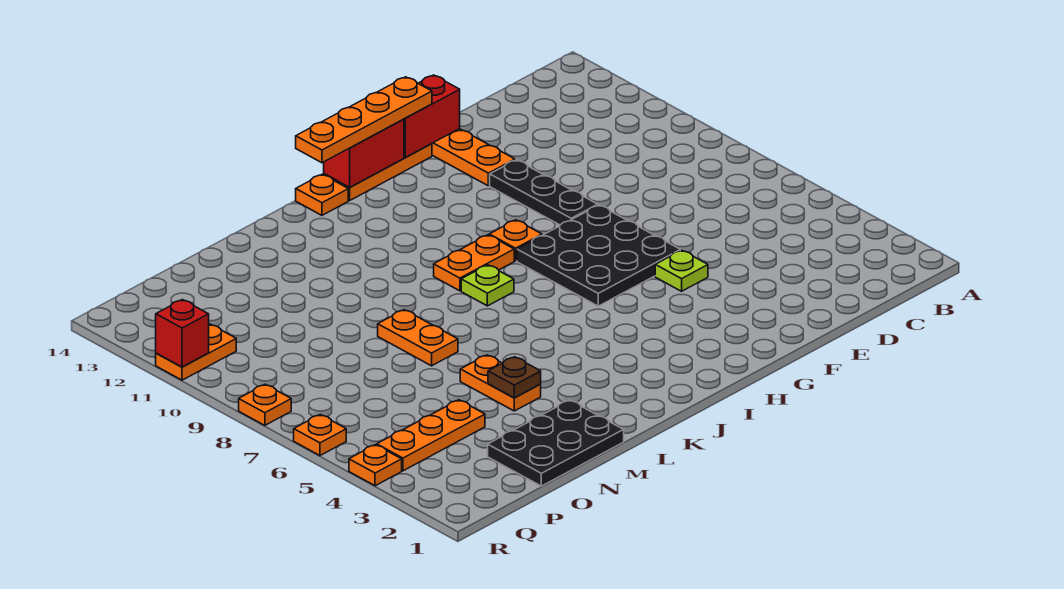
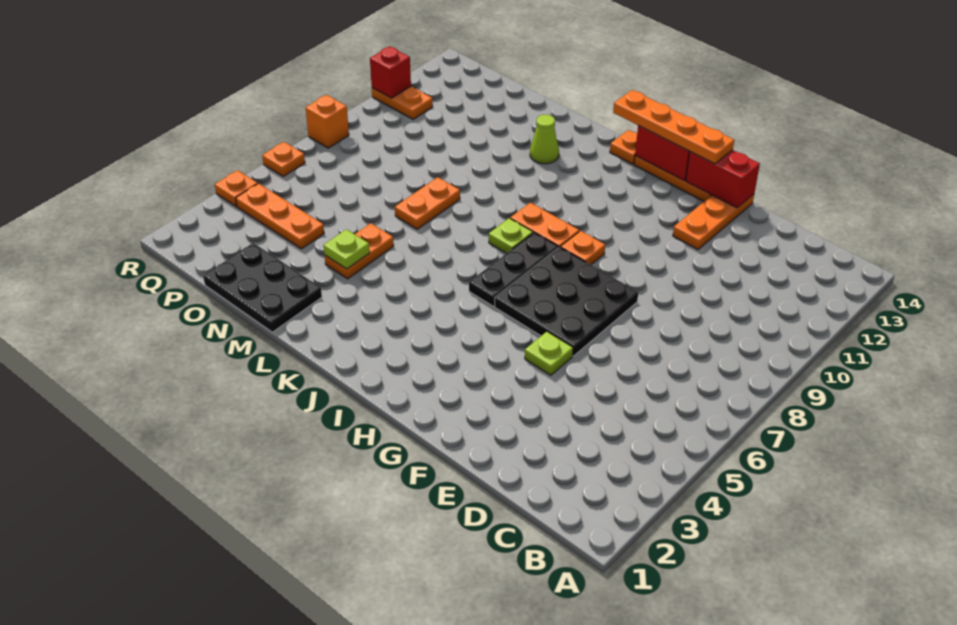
black 1x3 plate [490,160,598,225] -> black 1x3 plate moved to [469,232,558,306]
none -> lime 1x1 cone [530,115,559,164]
brown 1x1 plate [488,357,541,398] -> lime 1x1 plate [323,229,370,269]
orange 1x1 plate [239,384,291,425] -> orange 1x1 brick [306,95,349,148]

